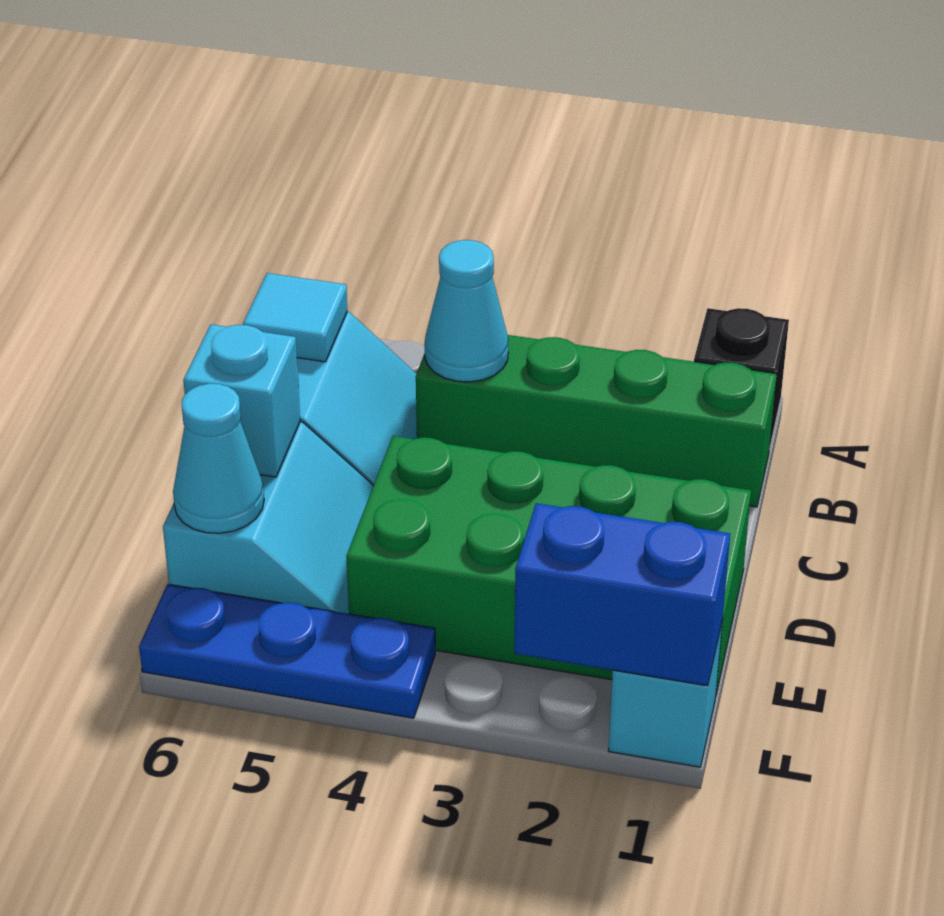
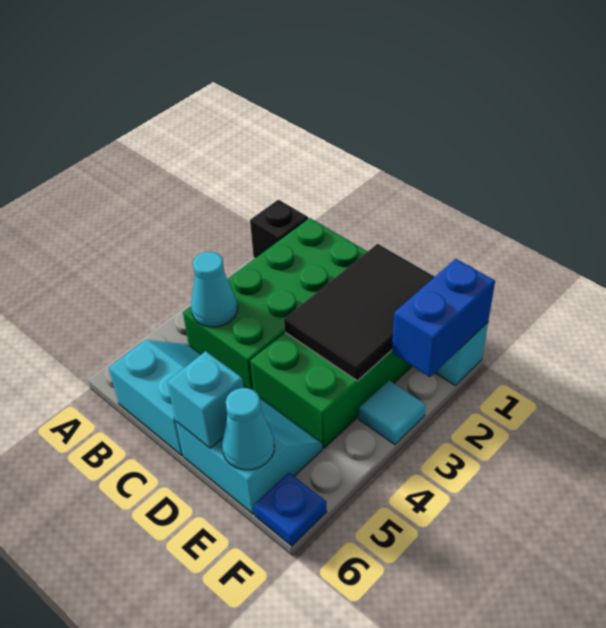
green 1x4 brick [416,335,777,507] -> green 2x4 brick [183,218,367,390]
cyan 1x1 tile [243,273,348,362] -> cyan 1x1 tile moved to [359,380,426,445]
none -> black 2x3 tile [284,244,434,381]
blue 1x3 plate [139,584,435,718] -> blue 1x1 plate [254,473,327,546]

